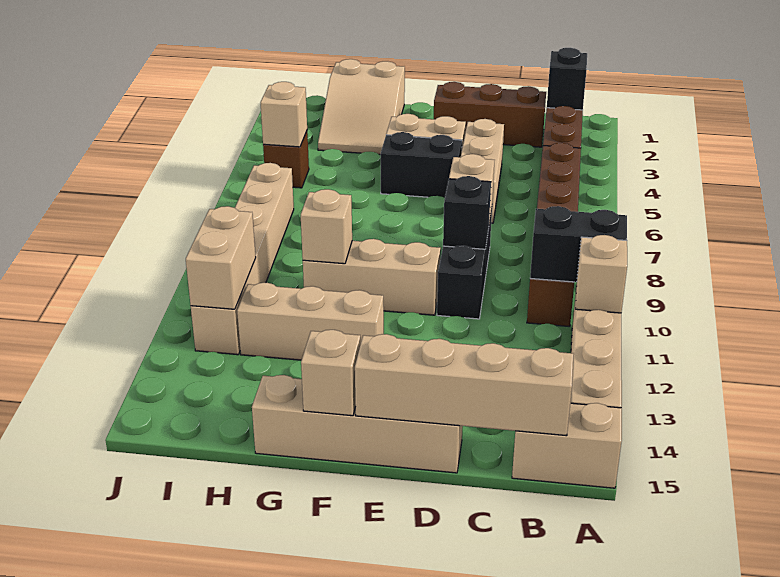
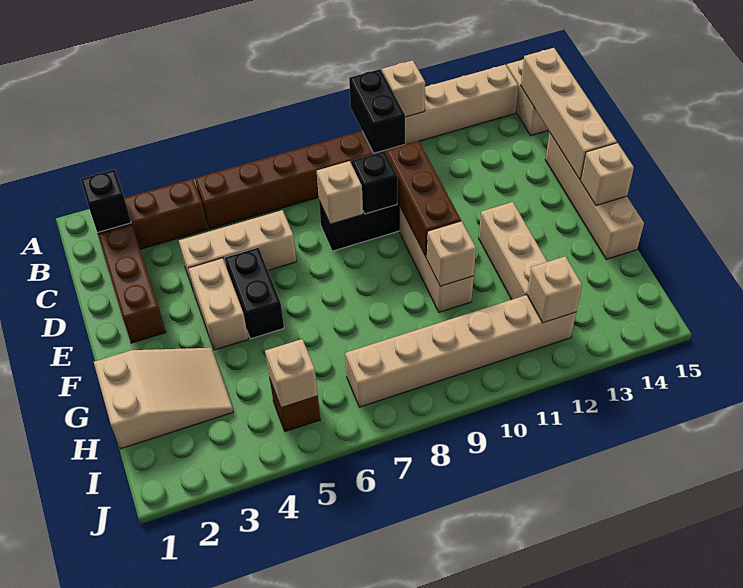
none -> brown 1x3 brick [386,141,461,258]
tan 1x2 brick [186,206,256,309] -> tan 1x1 brick [527,256,582,323]

